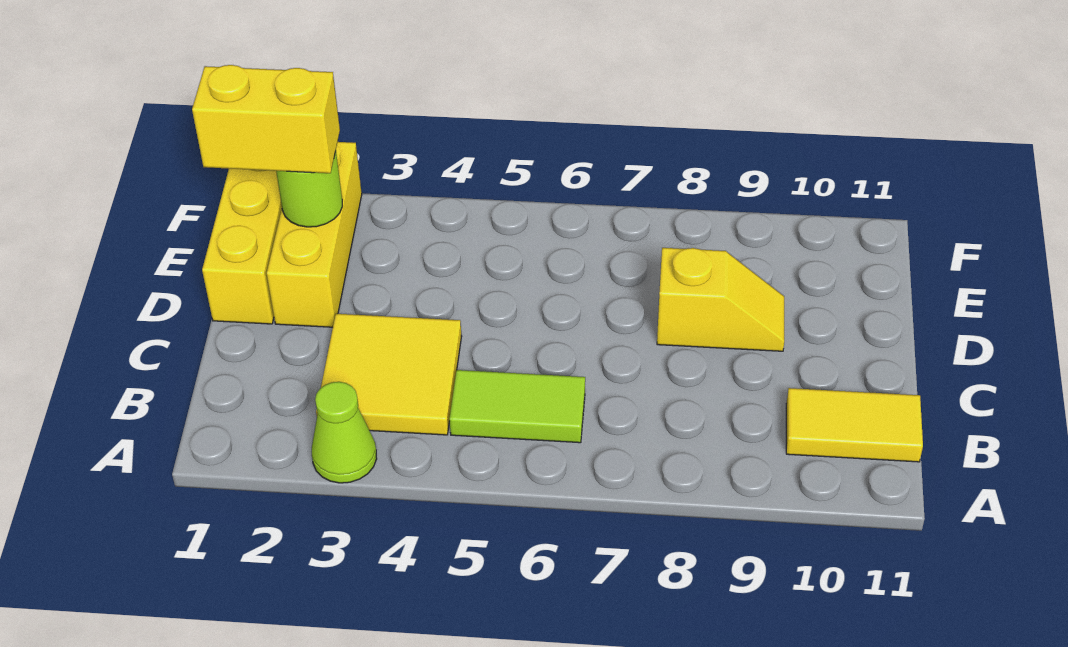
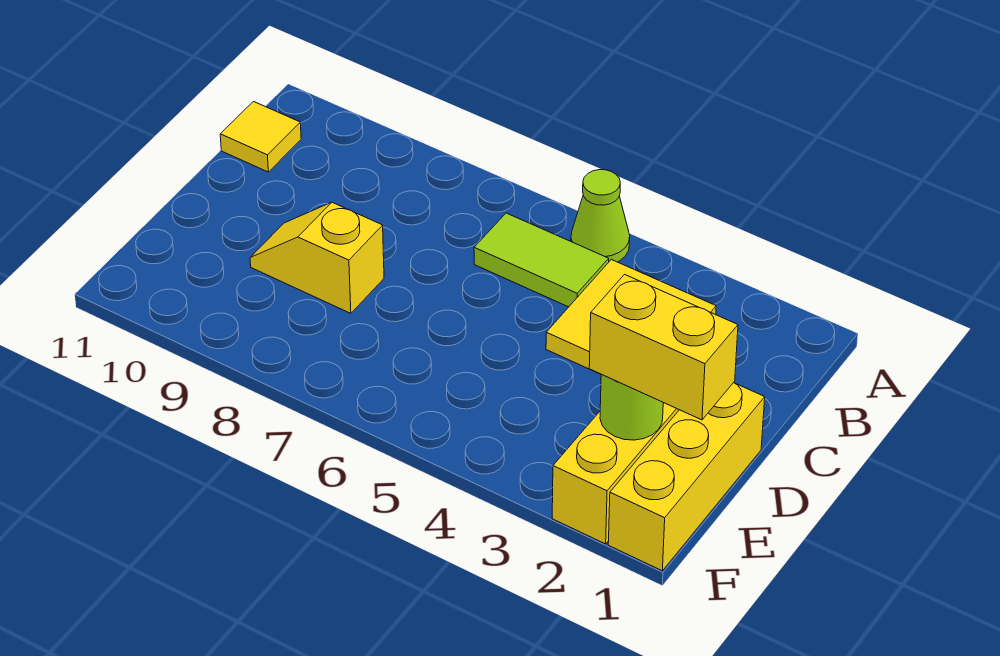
lime 1x1 cone [312,382,377,483] -> lime 1x1 cone moved to [571,170,630,262]
yellow 1x2 tile [786,388,923,462] -> yellow 1x1 tile [220,102,301,172]

